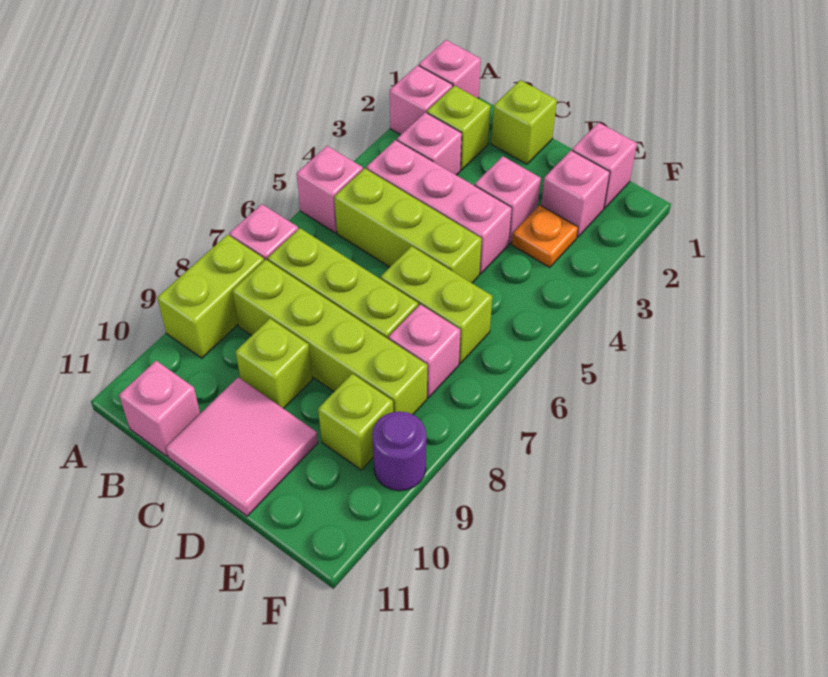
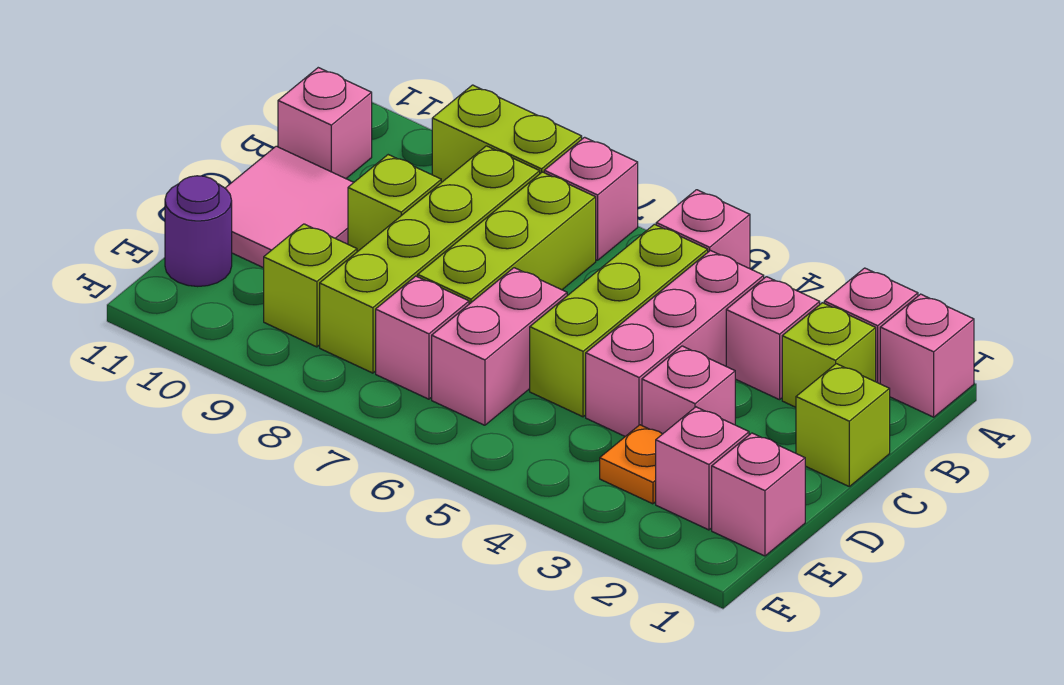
lime 1x2 brick [381,246,492,363] -> pink 1x2 brick [432,268,567,425]
purple 1x1 round brick [372,411,426,491] -> purple 1x1 round brick moved to [165,176,232,287]

